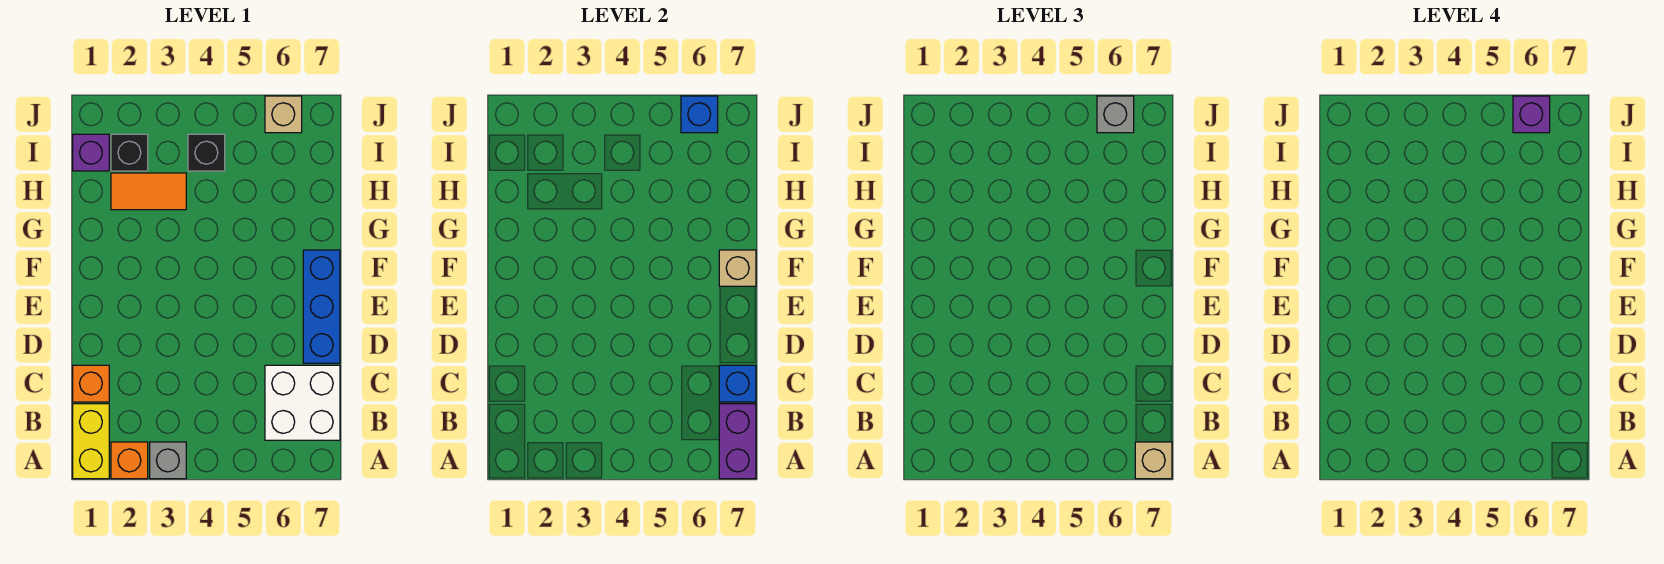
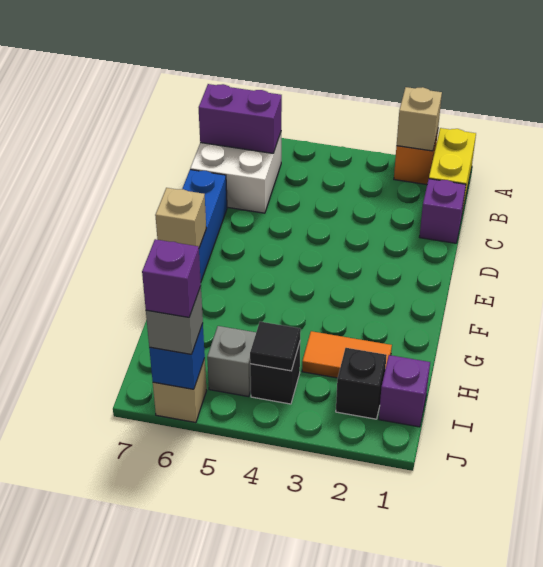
grey 1x1 brick [150,442,186,479] -> grey 1x1 brick moved to [207,326,256,397]
purple 1x2 brick [719,404,756,479] -> purple 1x2 brick turned to [199,84,282,153]
tan 1x1 brick [1135,442,1172,479] -> tan 1x1 brick moved to [397,87,442,151]
orange 1x1 brick [73,365,109,402] -> purple 1x1 brick [420,179,466,243]
blue 1x1 brick [719,365,756,402] -> none
none -> black 1x1 tile [250,322,301,371]

